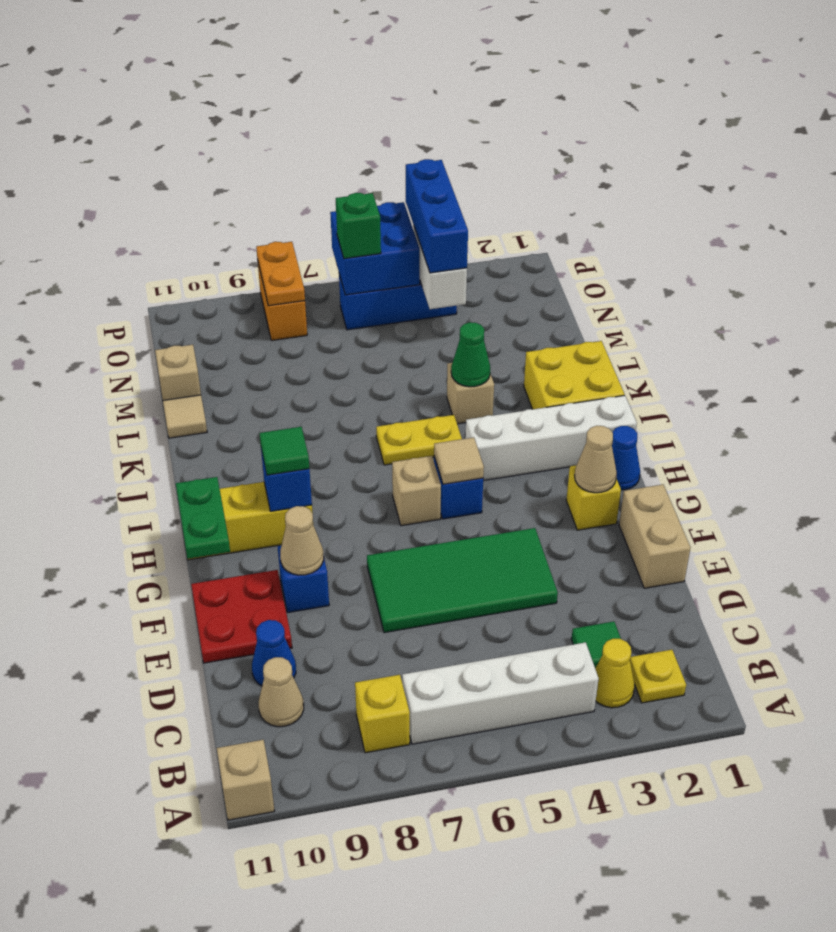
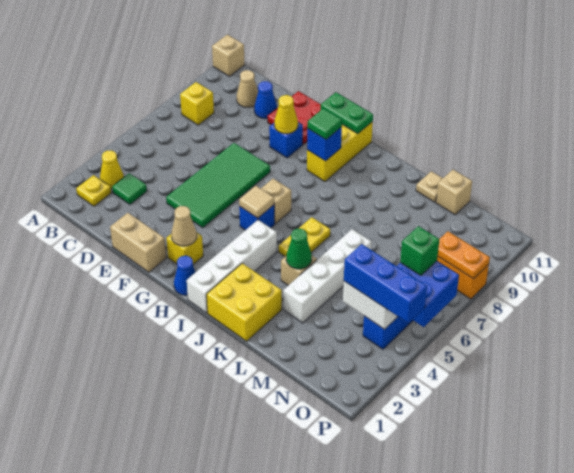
white 1x4 brick [402,642,599,744] -> white 1x4 brick moved to [283,229,371,323]
tan 1x1 cone [280,506,324,575] -> yellow 1x1 cone [274,95,298,134]
tan 1x1 tile [163,395,207,438] -> tan 1x1 plate [416,171,443,202]

